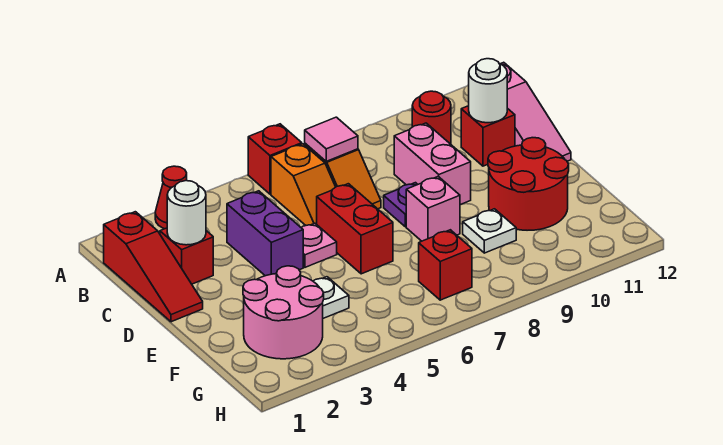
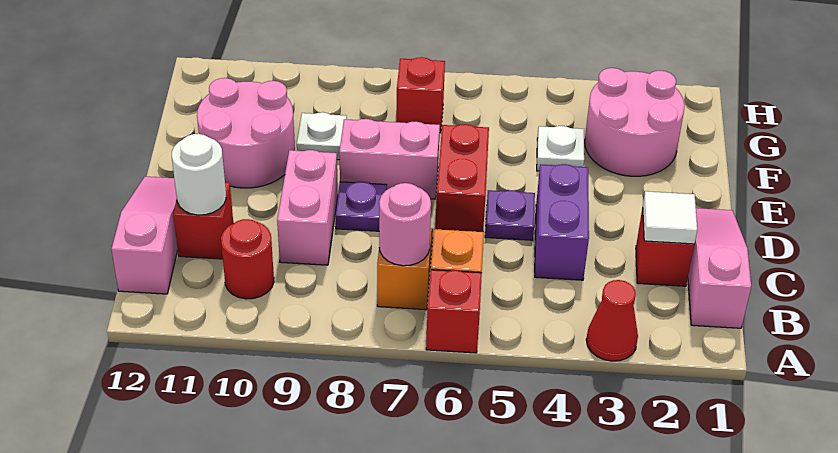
red 1x3 slope [104,212,203,322] -> pink 1x3 slope [688,208,751,328]
pink 1x1 tile [305,117,358,161] -> pink 1x1 round brick [379,183,431,266]
white 1x1 round brick [167,181,206,245] -> white 1x1 tile [643,191,697,244]
pink 1x1 plate [301,223,337,267] -> purple 1x1 plate [485,190,535,240]
pink 1x1 brick [406,176,460,241] -> pink 1x2 brick [339,119,440,199]
red 2x2 round brick [488,138,569,230] -> pink 2x2 round brick [197,78,295,188]

